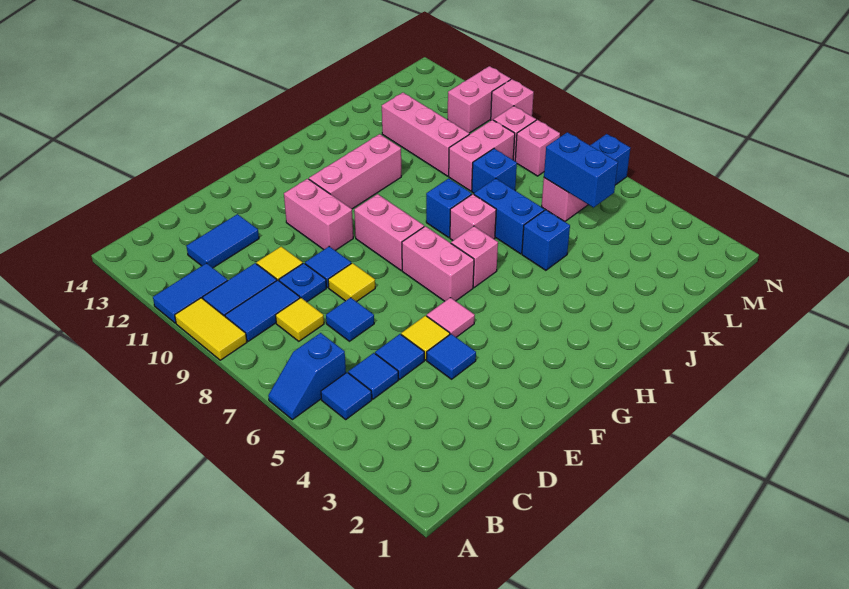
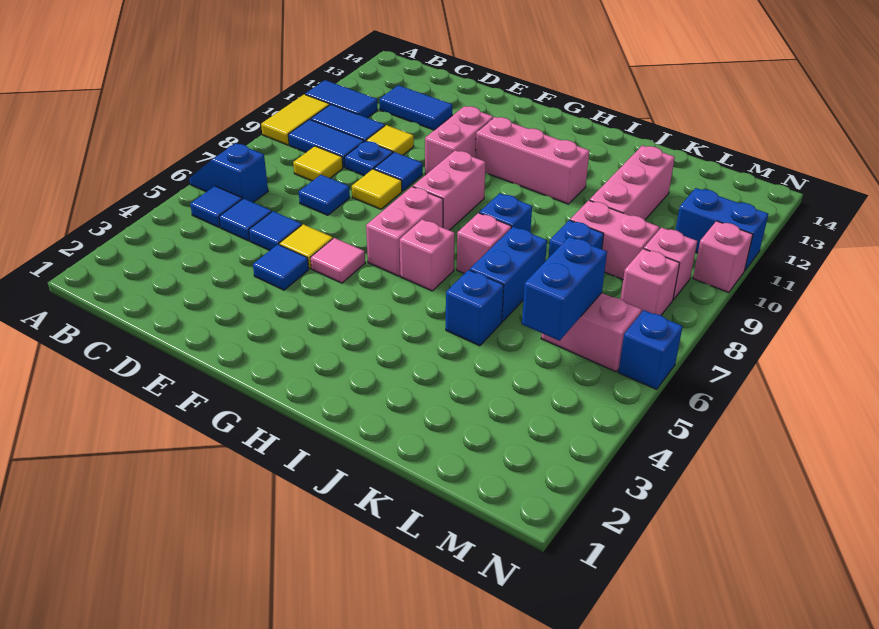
pink 1x2 brick [448,66,511,133] -> blue 1x2 brick [676,188,768,271]

